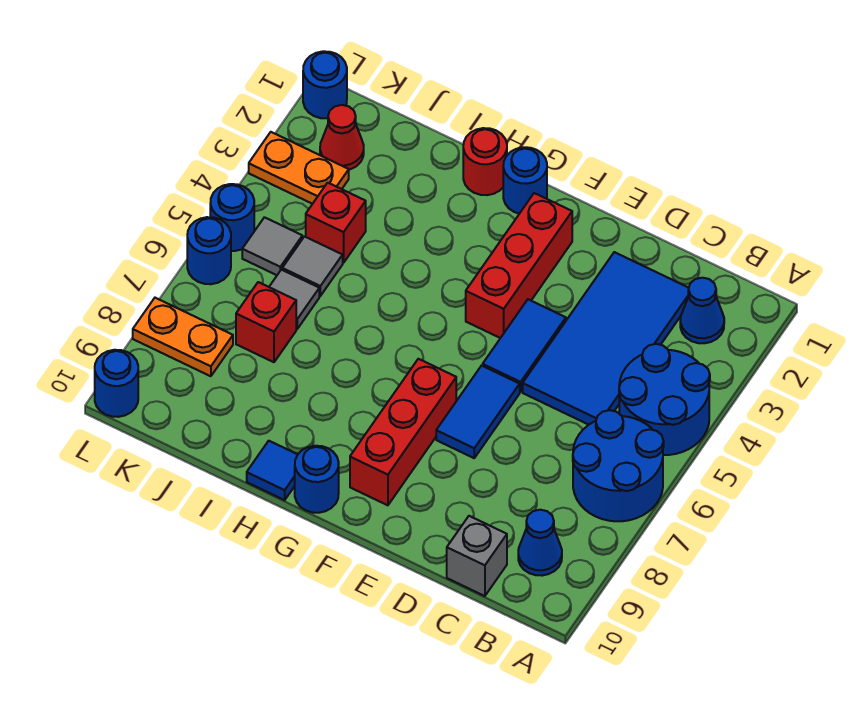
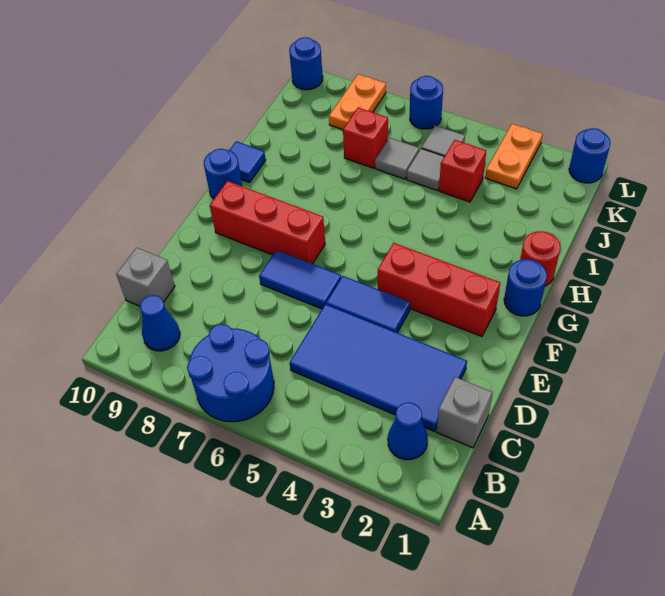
blue 2x2 round brick [619,344,710,455] -> none
none -> grey 1x1 brick [437,377,493,448]
red 1x1 cone [320,105,364,170] -> none
blue 1x1 round brick [210,184,254,251] -> none

